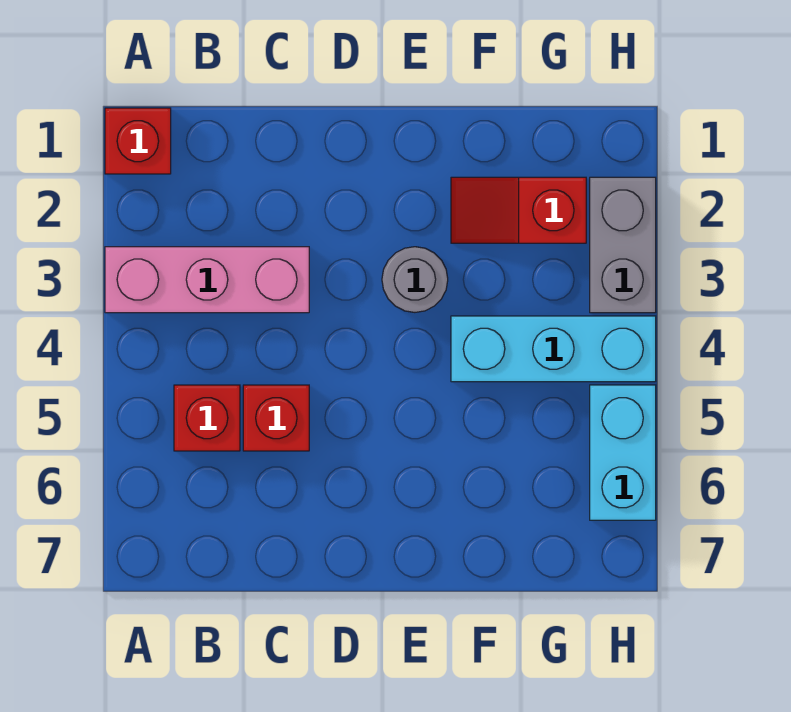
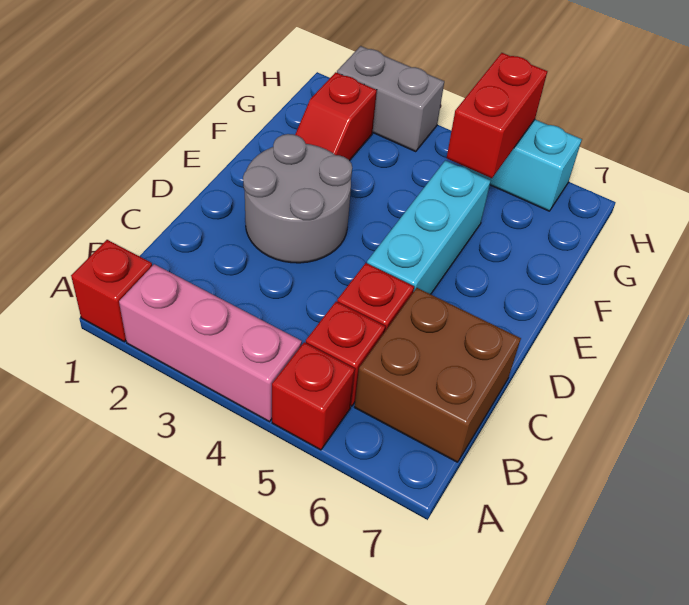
pink 1x3 brick [105,247,309,313] -> pink 1x3 brick turned to [119,264,302,422]
none -> red 1x1 brick [272,342,355,450]
none -> brown 2x2 brick [355,288,521,462]
grey 1x1 round brick [382,247,448,312] -> grey 2x2 round brick [243,134,352,263]
cyan 1x3 brick [451,316,656,382] -> cyan 1x3 brick moved to [367,160,491,294]
none -> red 1x2 brick [447,53,547,178]

